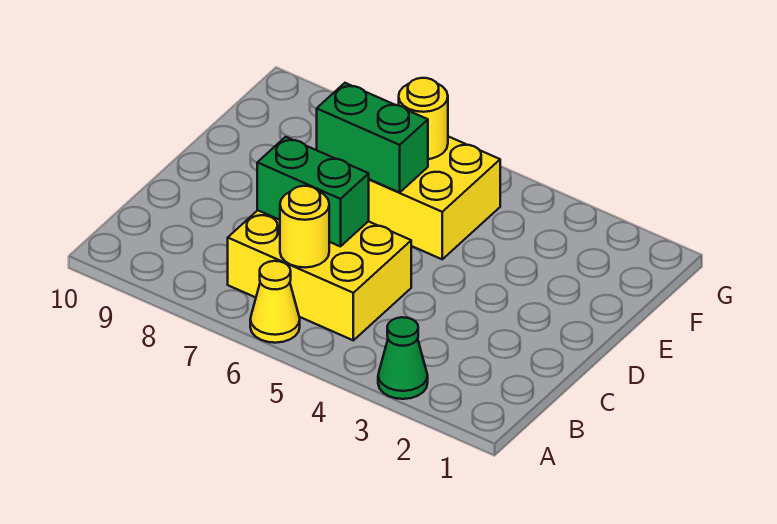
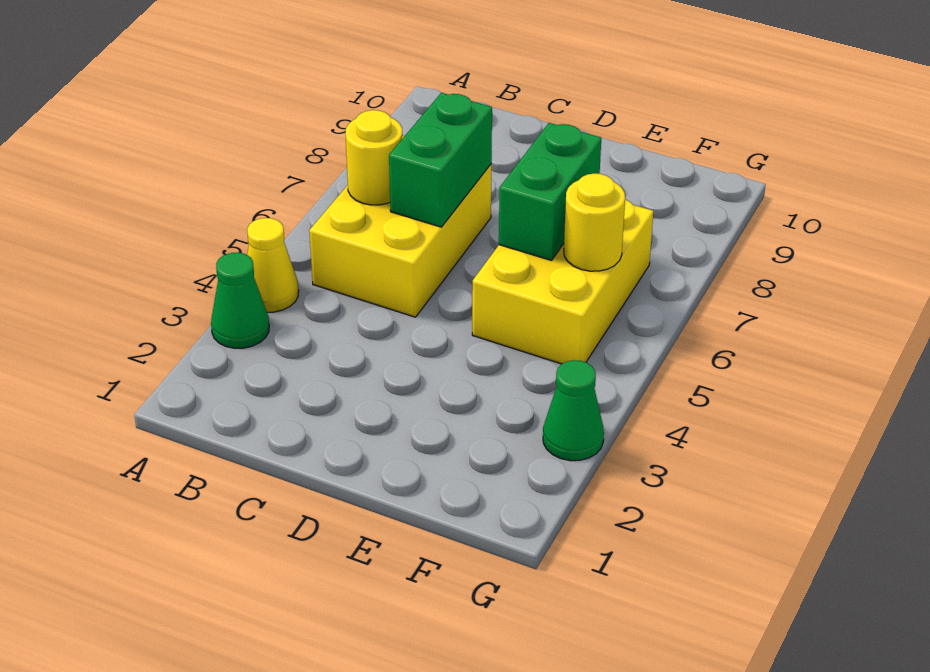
yellow 1x1 cone [250,261,300,343] -> yellow 1x1 cone moved to [247,218,299,312]
none -> green 1x1 cone [543,360,604,461]

